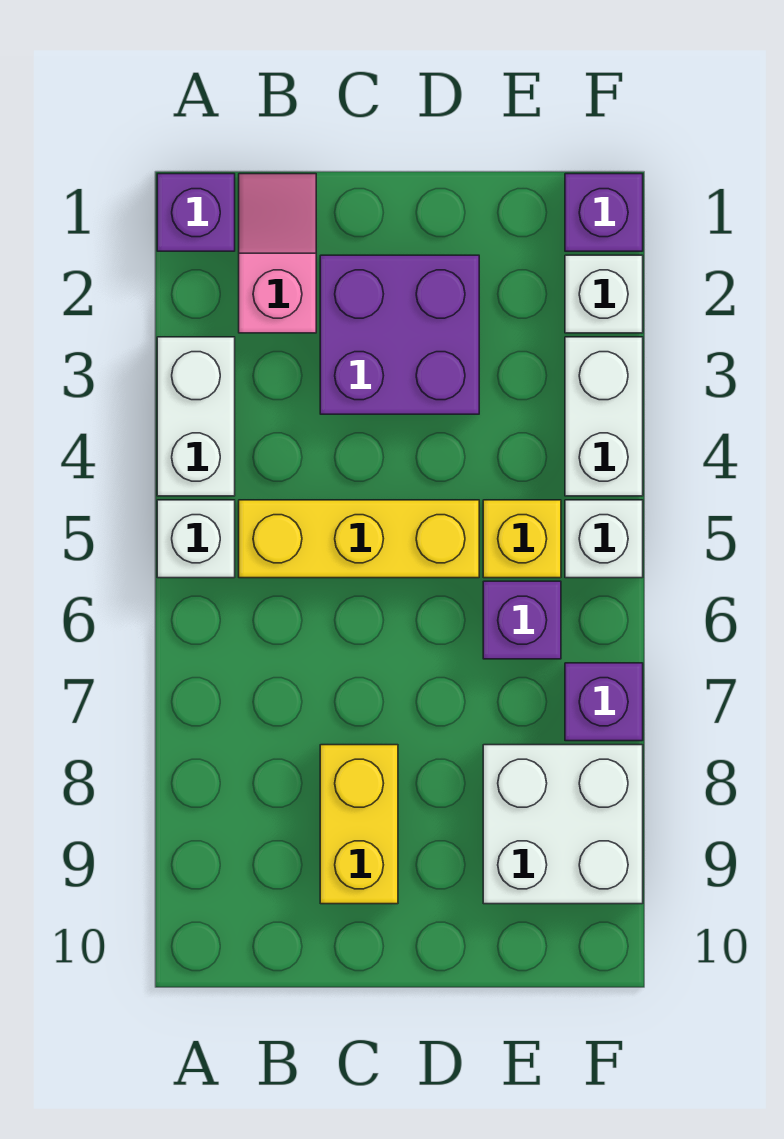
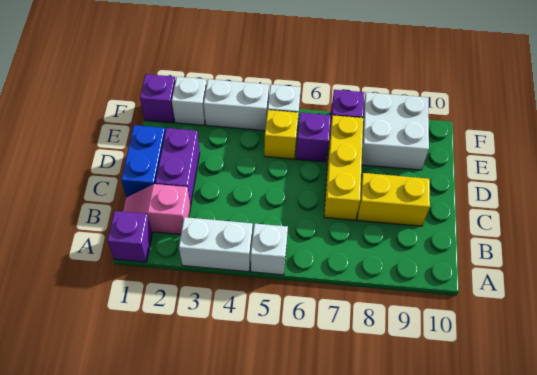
yellow 1x3 brick [239,500,479,578] -> yellow 1x3 brick moved to [324,115,363,220]
none -> blue 1x2 brick [121,125,165,197]
purple 2x2 brick [320,255,479,414] -> purple 1x2 brick [155,128,200,205]

